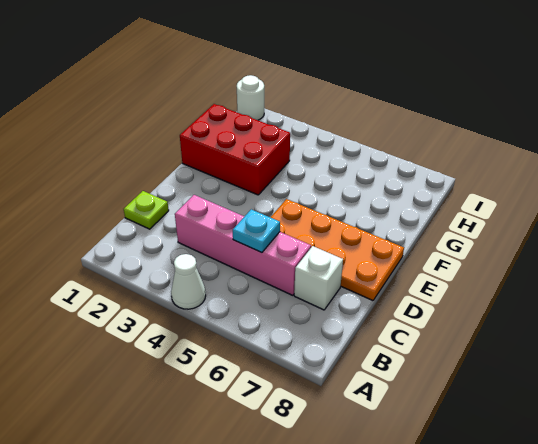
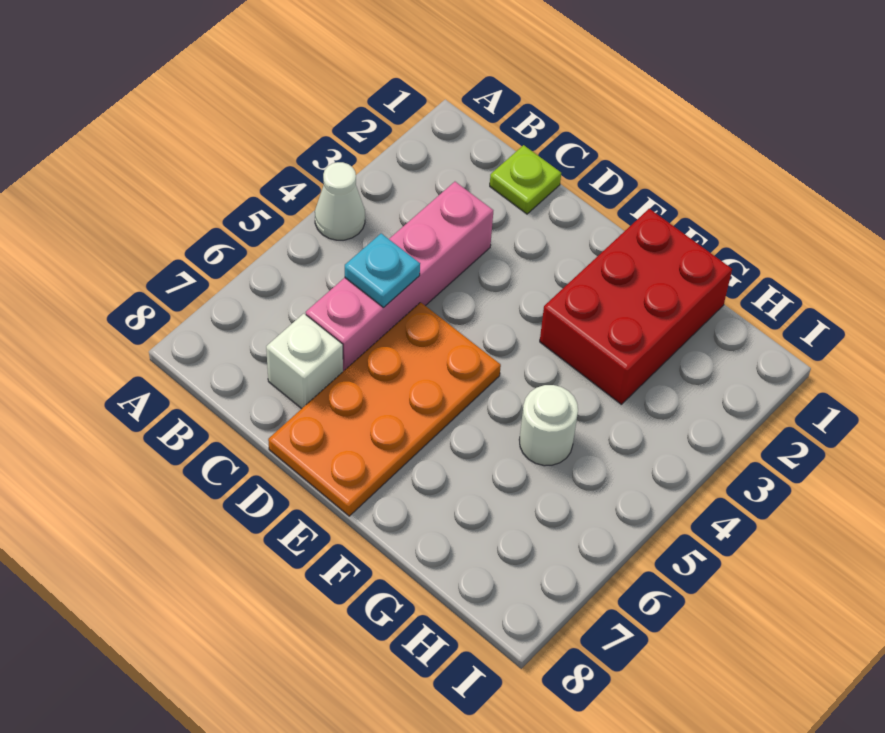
white 1x1 round brick [237,75,264,120] -> white 1x1 round brick moved to [519,385,578,466]

